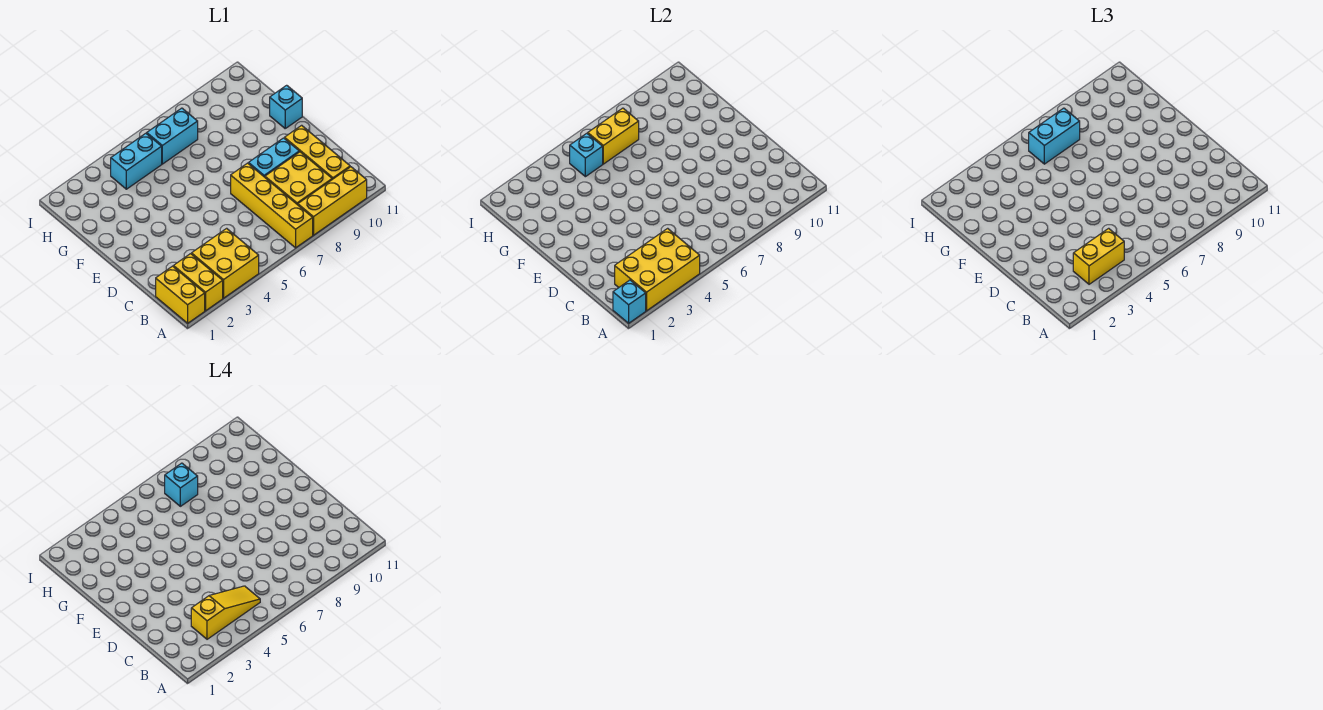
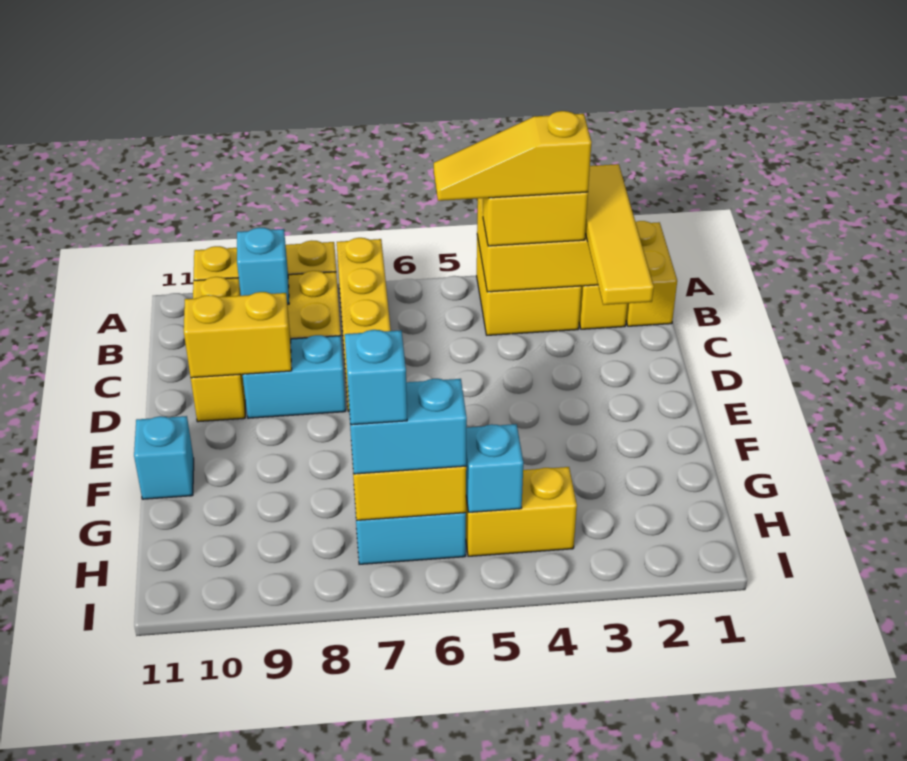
cyan 1x1 brick [613,280,646,323] -> cyan 1x1 brick moved to [237,228,289,304]
none -> yellow 1x4 tile [585,164,654,305]
none -> yellow 1x2 brick [184,292,292,378]
cyan 1x2 brick [111,133,162,189] -> yellow 1x2 brick [466,467,577,556]

